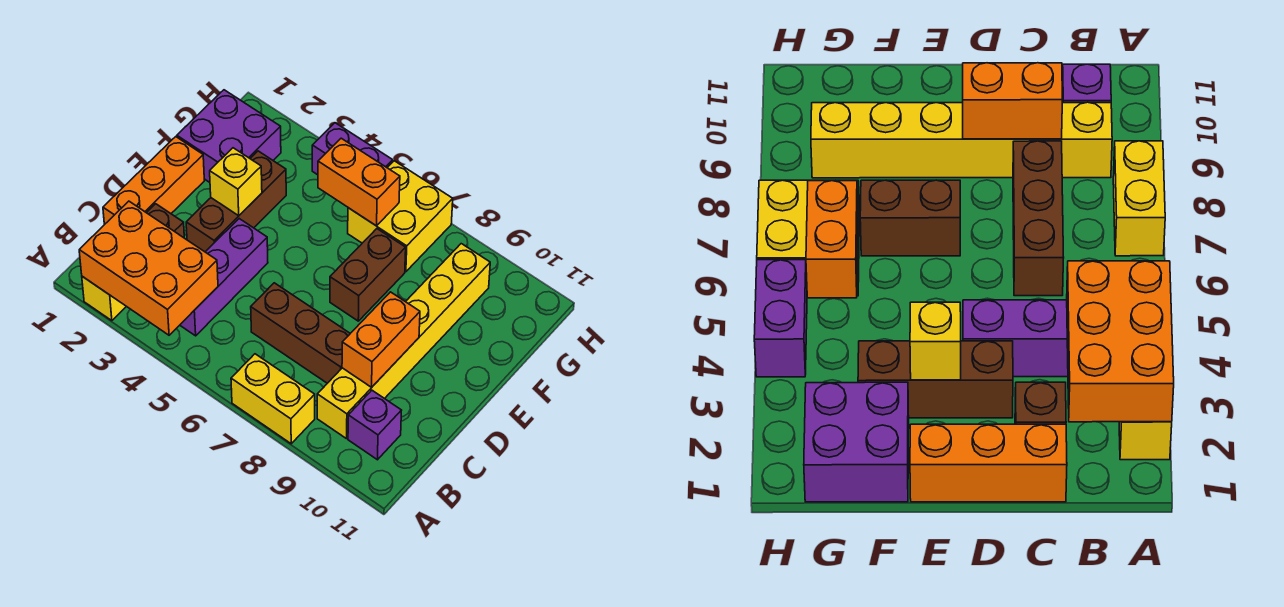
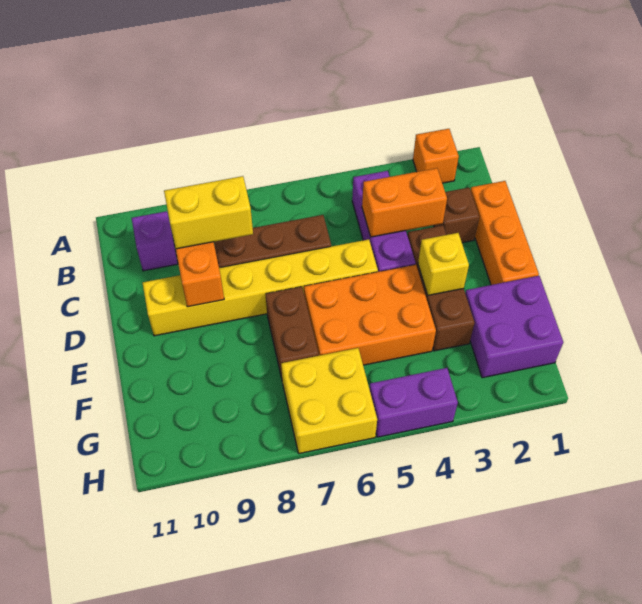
yellow 1x1 brick [82,276,126,321] -> orange 1x1 brick [413,129,459,183]
orange 2x3 brick [79,201,218,335] -> orange 2x3 brick moved to [304,265,436,365]
yellow 1x2 brick [231,354,315,444] -> yellow 1x2 brick moved to [164,176,253,249]
yellow 1x6 brick [317,244,490,439] -> yellow 1x6 brick turned to [143,239,378,336]
orange 1x2 brick [318,138,400,226] -> orange 1x2 brick moved to [362,168,447,237]

